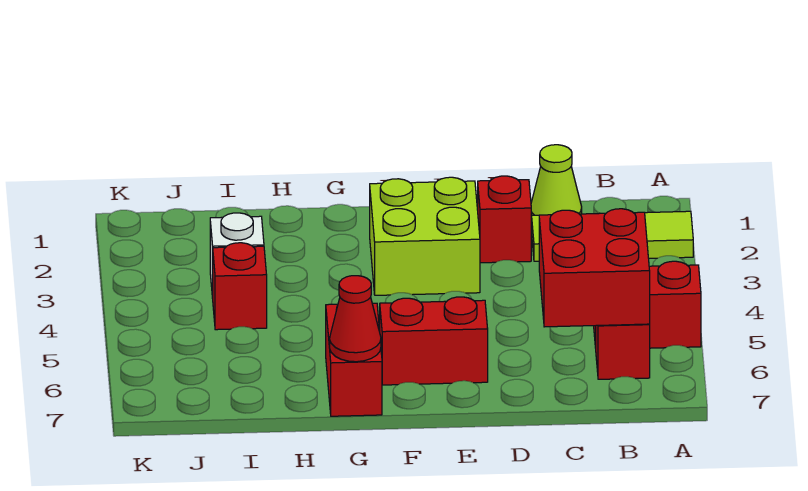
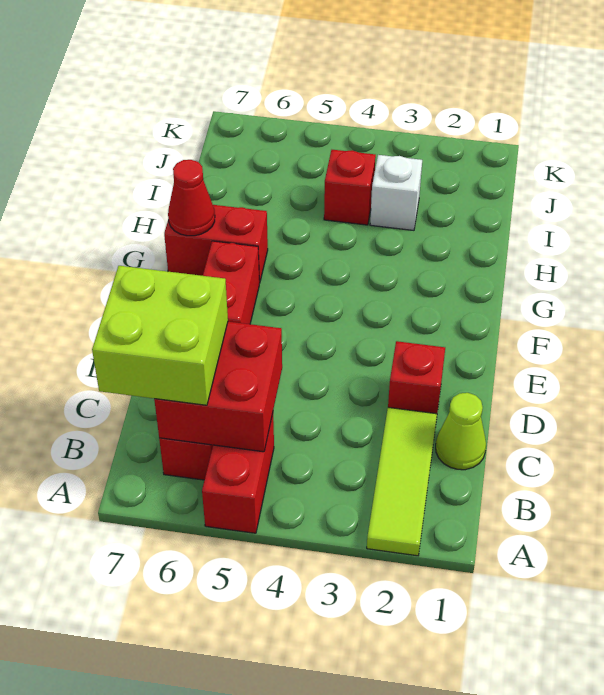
lime 2x2 brick [370,177,480,295] -> lime 2x2 brick moved to [92,266,228,405]

